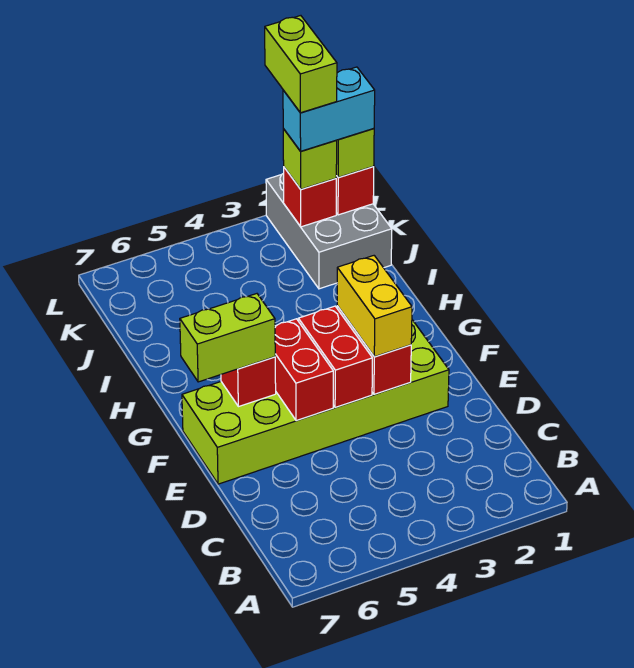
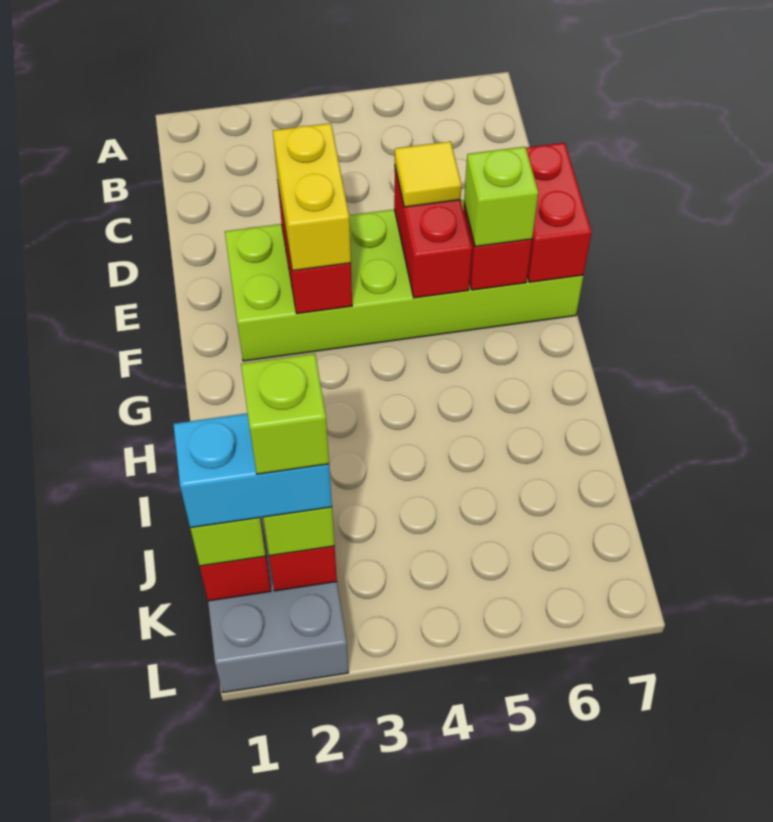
red 1x2 brick [298,306,372,408] -> red 1x2 brick moved to [526,143,592,282]
none -> yellow 1x1 tile [395,141,462,207]
lime 1x2 brick [180,294,275,382] -> lime 1x1 brick [464,147,538,247]
lime 1x2 brick [265,16,337,113] -> lime 1x1 brick [241,354,329,474]

